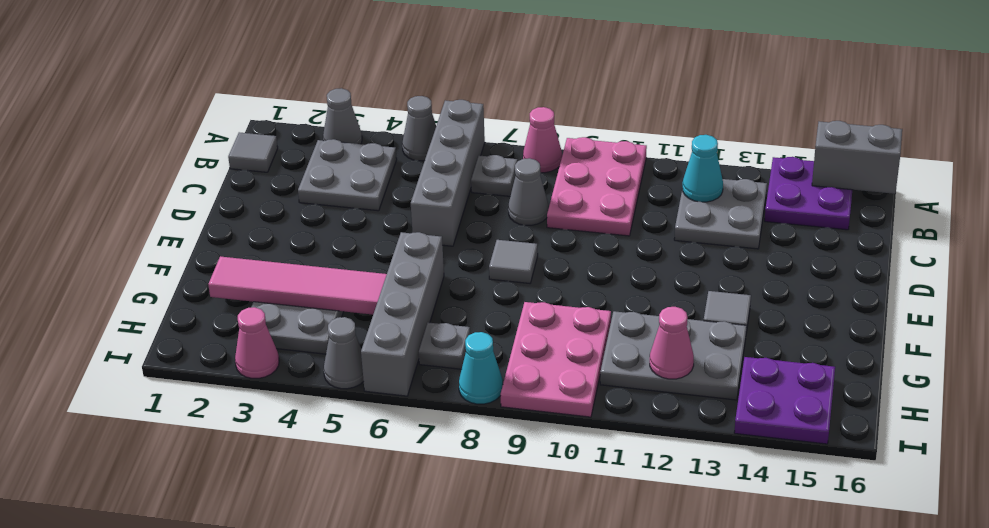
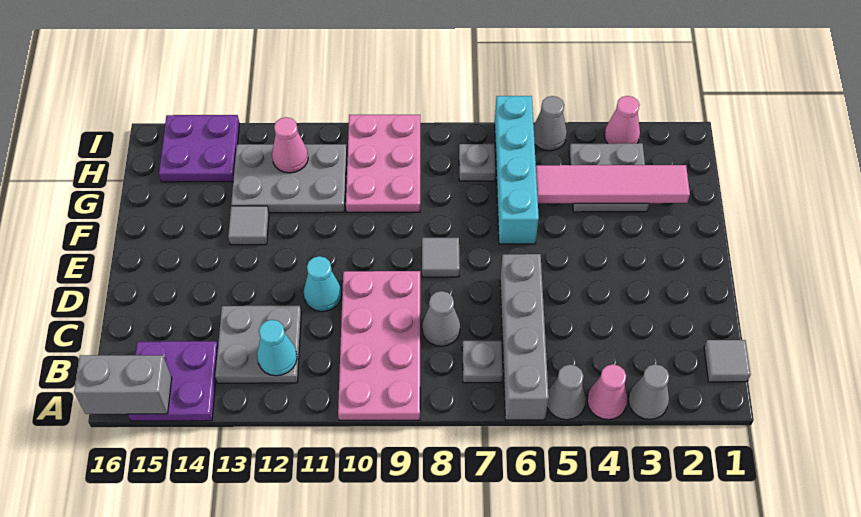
pink 1x1 cone [523,107,562,173] -> pink 1x1 cone moved to [587,364,627,420]
pink 2x3 plate [547,137,647,236] -> pink 2x4 plate [338,271,420,420]
grey 2x2 plate [298,139,397,211] -> none
grey 1x4 brick [361,232,444,396] -> cyan 1x4 brick [495,96,539,244]
cyan 1x1 cone [459,332,503,404] -> cyan 1x1 cone moved to [304,256,342,312]

